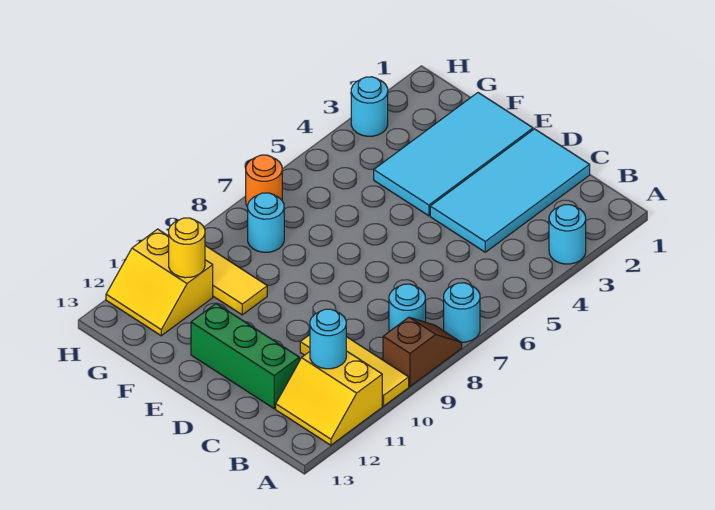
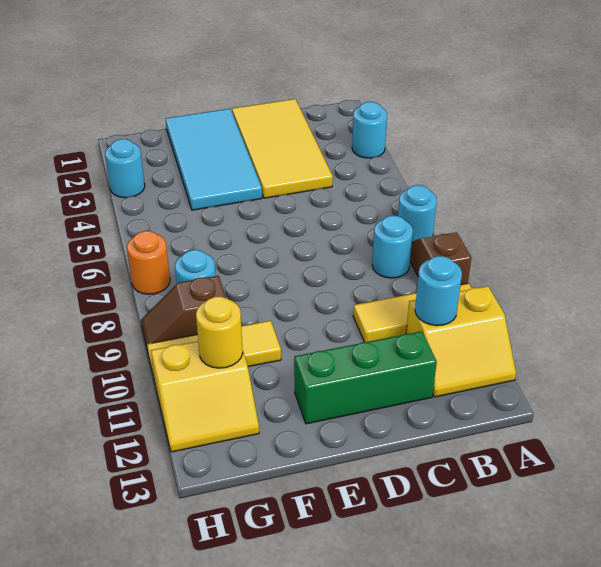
cyan 2x4 tile [430,129,590,252] -> yellow 2x4 tile [232,99,333,198]
none -> brown 1x2 slope [141,276,226,351]

